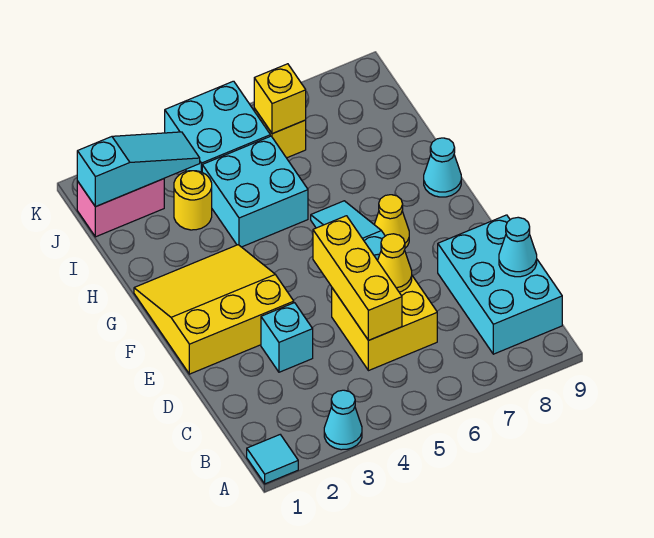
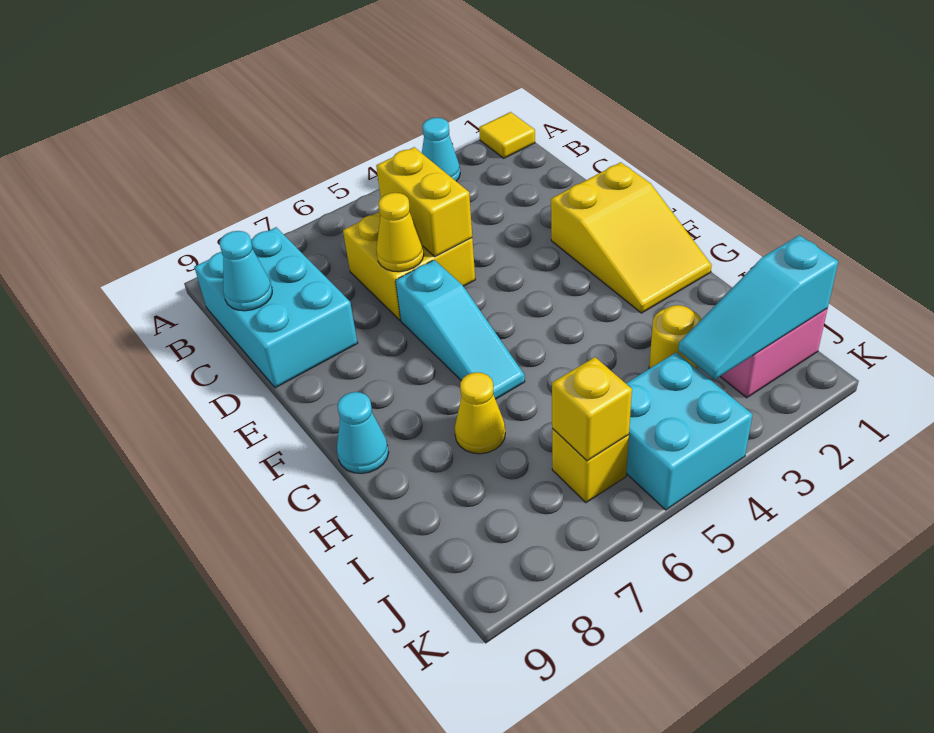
cyan 1x1 tile [247,435,298,484] -> yellow 1x1 tile [479,112,535,158]
yellow 1x3 brick [313,216,402,340] -> yellow 1x2 brick [376,147,472,257]
cyan 1x1 brick [261,303,313,372] -> none
yellow 3x3 slope [134,245,294,374] -> yellow 2x3 slope [551,162,712,313]
yellow 1x1 cone [374,195,409,248] -> yellow 1x1 cone moved to [455,372,505,454]
cyan 2x2 brick [202,136,308,247] -> none

